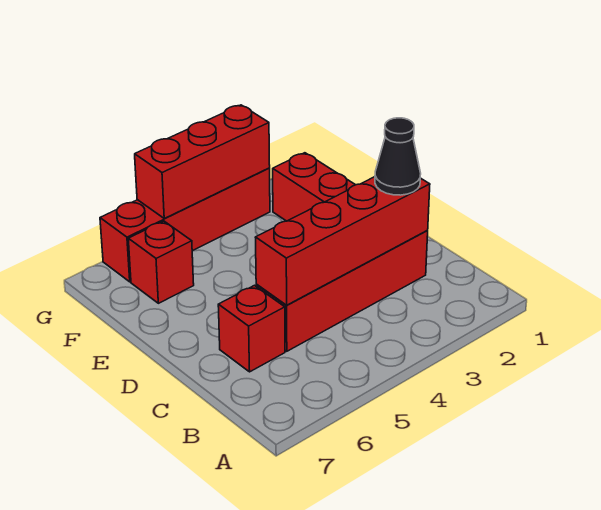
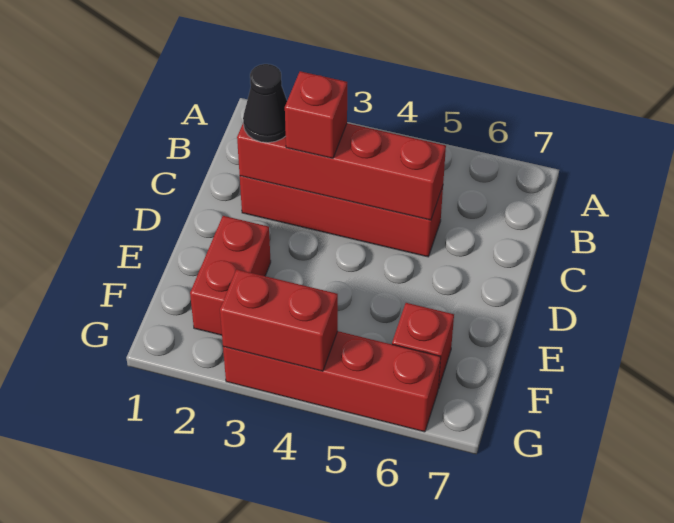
red 1x1 brick [218,285,285,372] -> red 1x1 brick moved to [285,71,347,158]
red 1x3 brick [135,105,270,218] -> red 1x2 brick [220,269,338,371]

